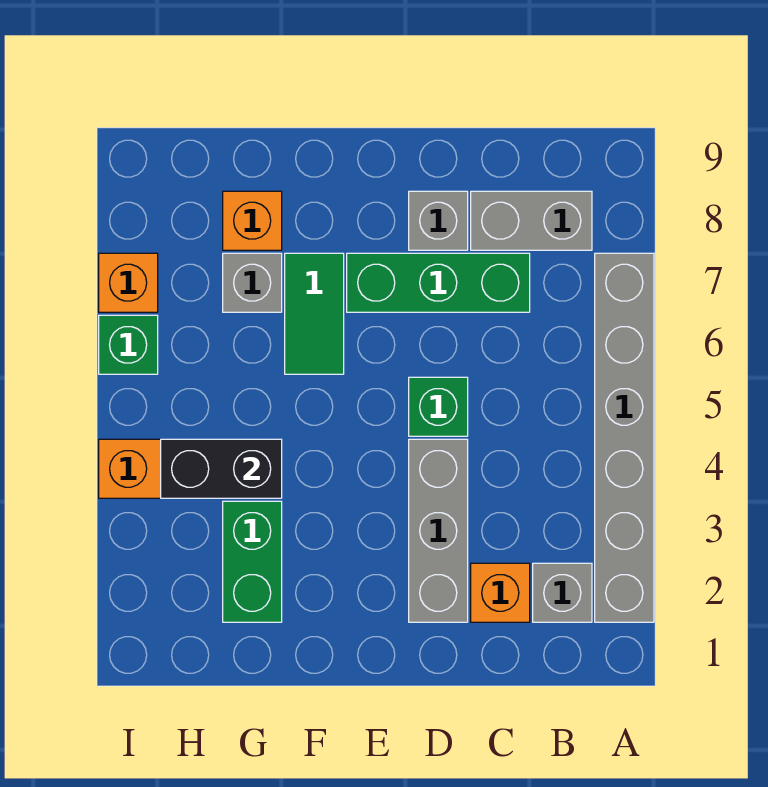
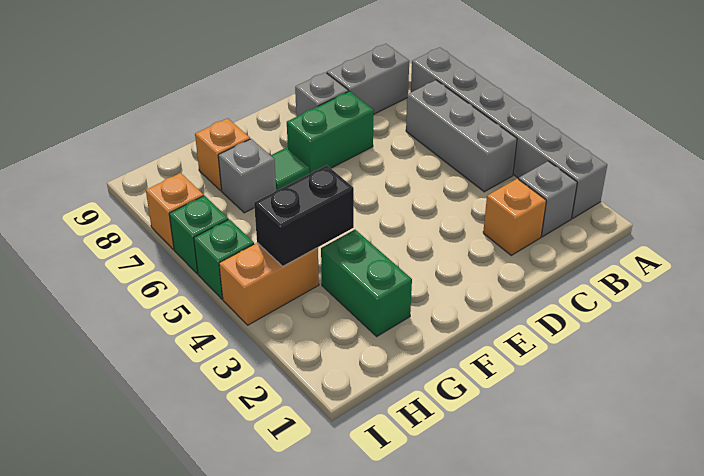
green 1x3 brick [347,253,530,312] -> green 1x2 brick [287,91,374,174]
grey 1x3 brick [409,439,468,622] -> grey 1x3 brick moved to [406,80,517,192]
green 1x1 brick [409,377,468,436] -> green 1x1 brick moved to [194,219,254,299]
green 1x2 tile [285,253,344,374] -> green 1x1 tile [271,148,310,190]

